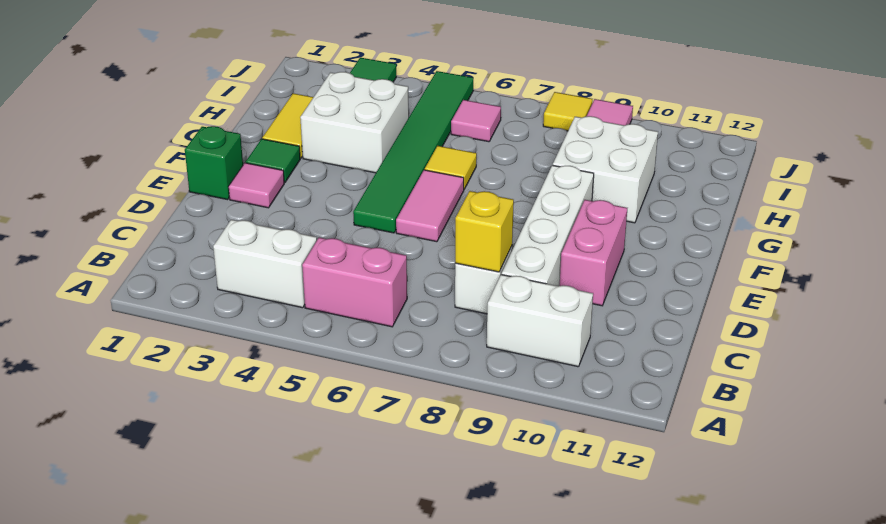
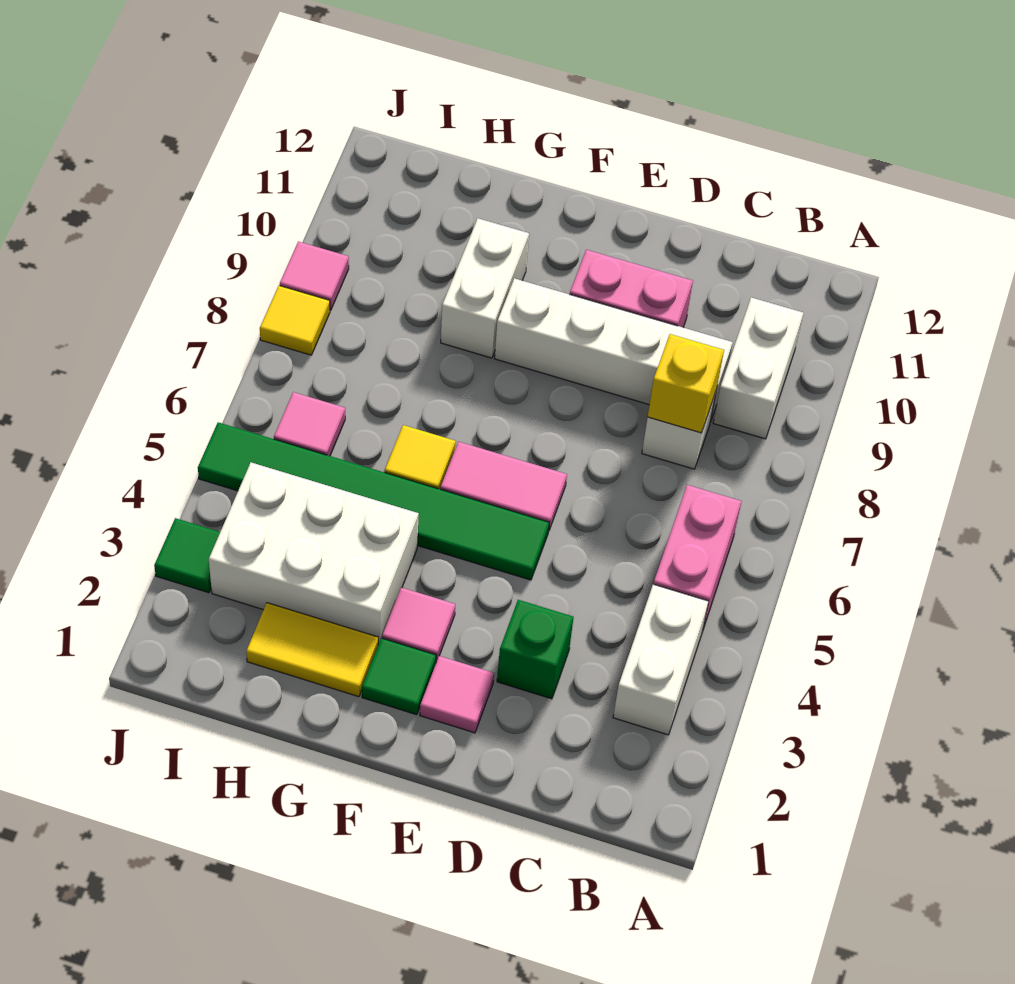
green 1x1 brick [185,126,243,200] -> green 1x1 brick moved to [497,600,574,699]
none -> pink 1x1 tile [382,587,455,662]
white 2x2 brick [300,72,409,173] -> white 2x3 brick [209,463,419,645]
white 2x2 brick [553,116,658,223] -> white 1x2 brick [441,218,529,358]

